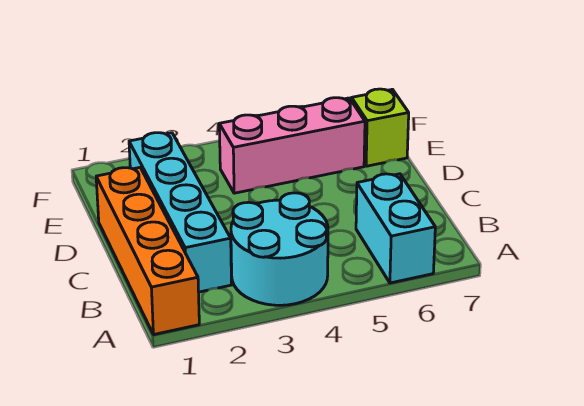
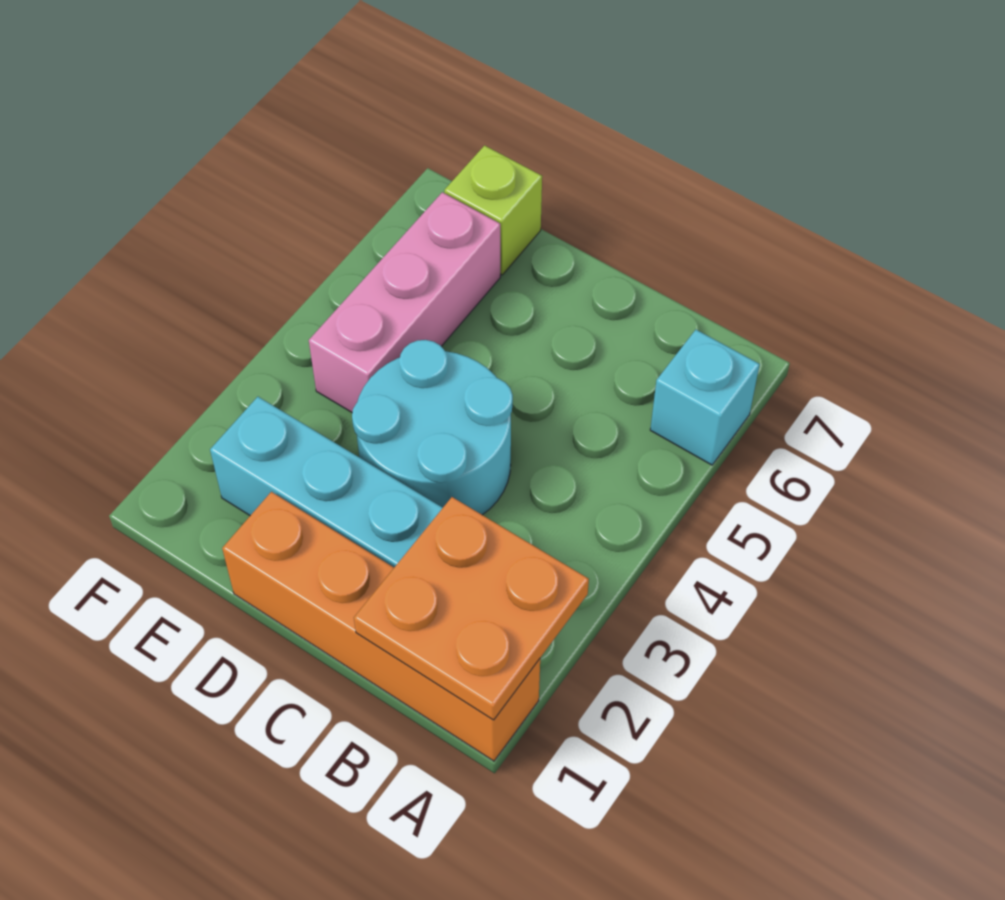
none -> orange 2x2 plate [354,497,589,720]
cyan 2x2 round brick [231,193,328,305] -> cyan 2x2 round brick moved to [352,340,513,515]
cyan 1x2 brick [356,174,435,283] -> cyan 1x1 brick [650,330,760,465]

